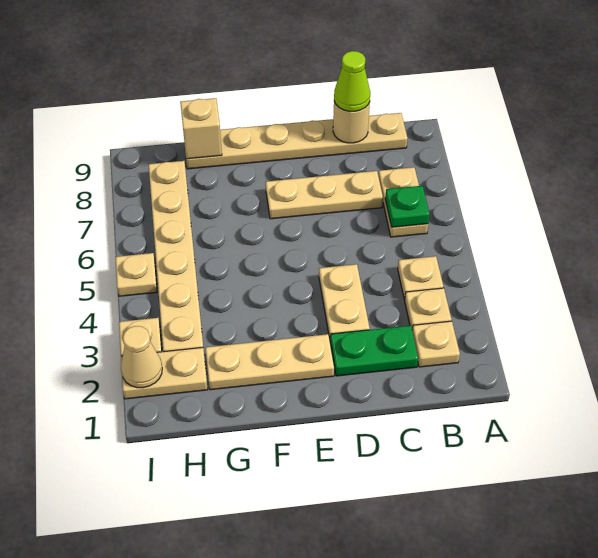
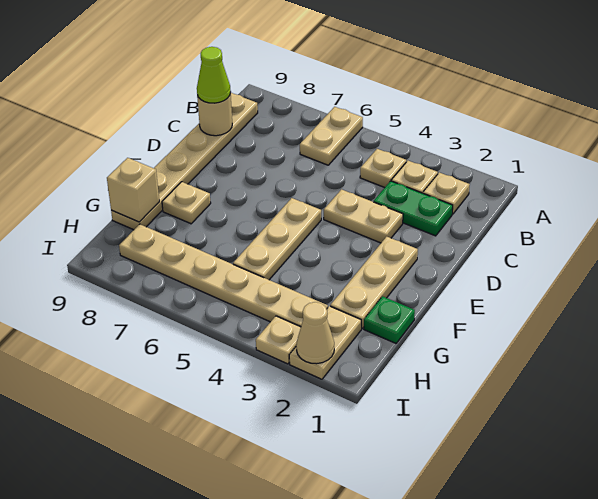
tan 1x2 plate [378,167,428,237] -> tan 1x2 plate turned to [300,107,363,165]
green 1x1 plate [385,186,430,227] -> green 1x1 plate moved to [364,296,415,343]
green 1x2 plate [330,326,418,376] -> green 1x2 plate turned to [374,181,453,236]
tan 1x3 plate [266,171,383,219] -> tan 1x3 plate moved to [233,198,321,280]
tan 1x1 plate [115,253,157,296] -> tan 1x1 plate moved to [162,182,211,224]

